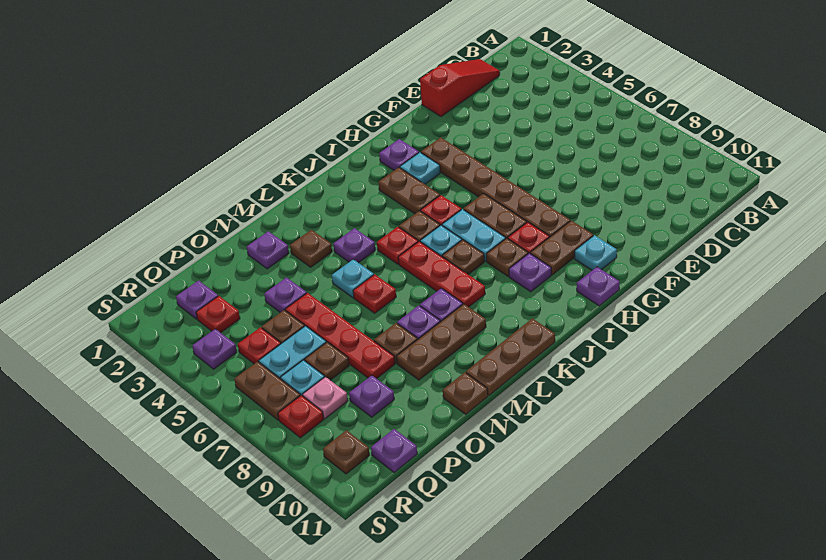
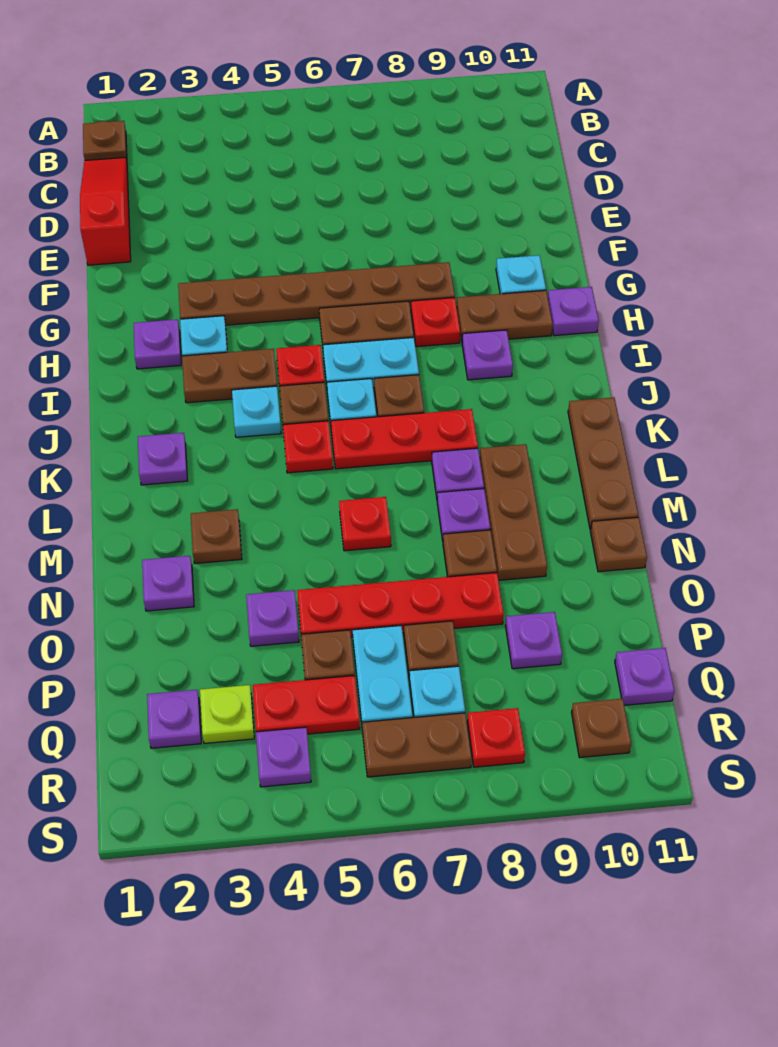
brown 1x2 plate [530,221,593,275] -> brown 1x2 plate turned to [457,290,553,340]
brown 1x1 plate [486,238,528,276] -> brown 1x1 plate moved to [83,121,127,160]
purple 1x1 plate [333,228,375,263] -> purple 1x1 plate moved to [138,433,188,485]
cyan 1x1 plate [332,259,374,298] -> cyan 1x1 plate moved to [232,386,281,437]
red 1x1 plate [196,296,240,333] -> lime 1x1 plate [200,685,254,744]
red 1x1 plate [238,327,281,364] -> red 1x2 plate [253,676,360,734]
pink 1x1 plate [303,377,348,419] -> none

